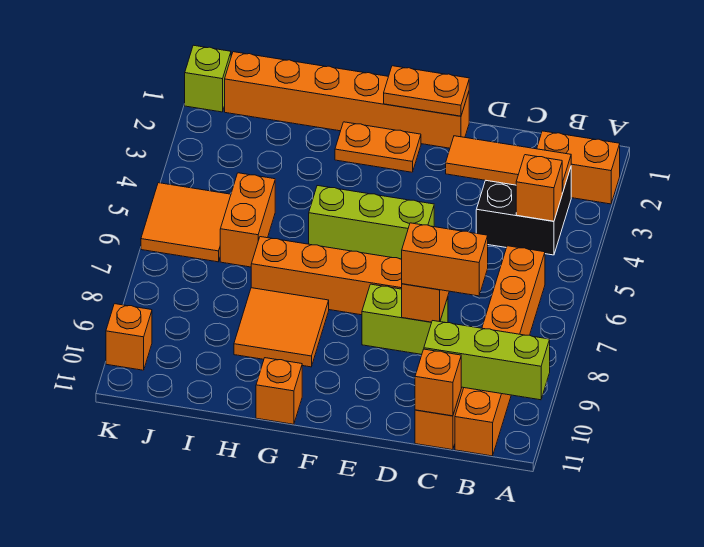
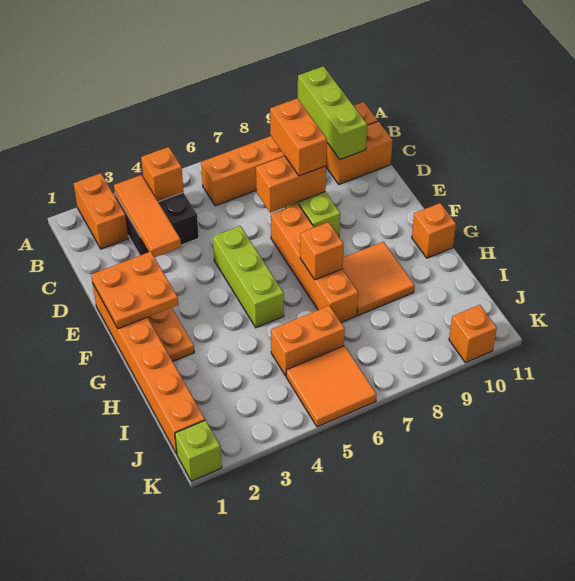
orange 1x1 brick [415,349,462,416] -> orange 1x1 brick moved to [300,222,344,280]
orange 1x2 plate [384,66,469,116] -> orange 2x2 plate [91,252,178,329]

